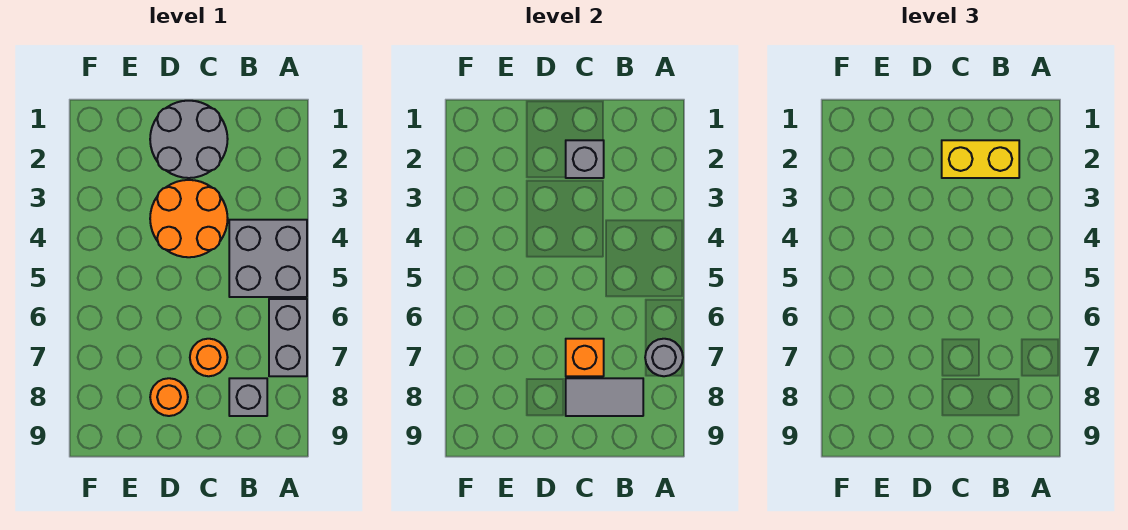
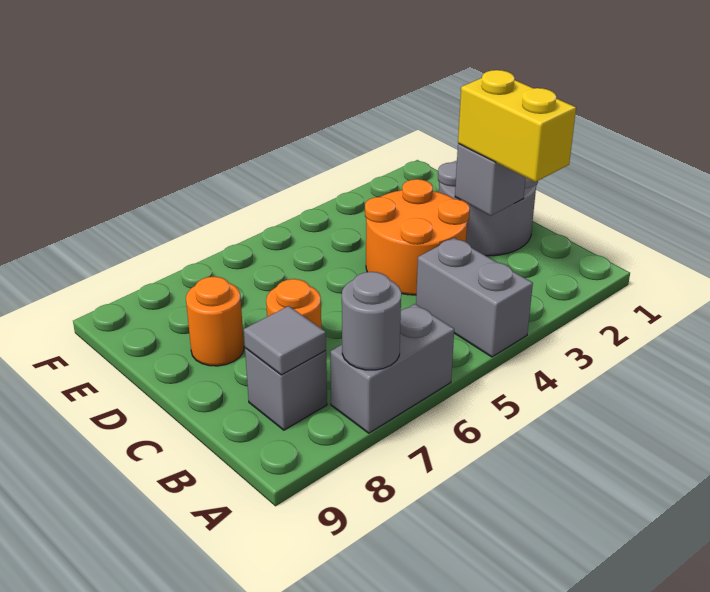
grey 2x2 brick [229,220,307,297] -> grey 1x2 brick [416,238,533,357]
grey 1x2 tile [566,378,643,416] -> grey 1x1 tile [244,306,326,375]
orange 1x1 brick [566,339,604,376] -> none

